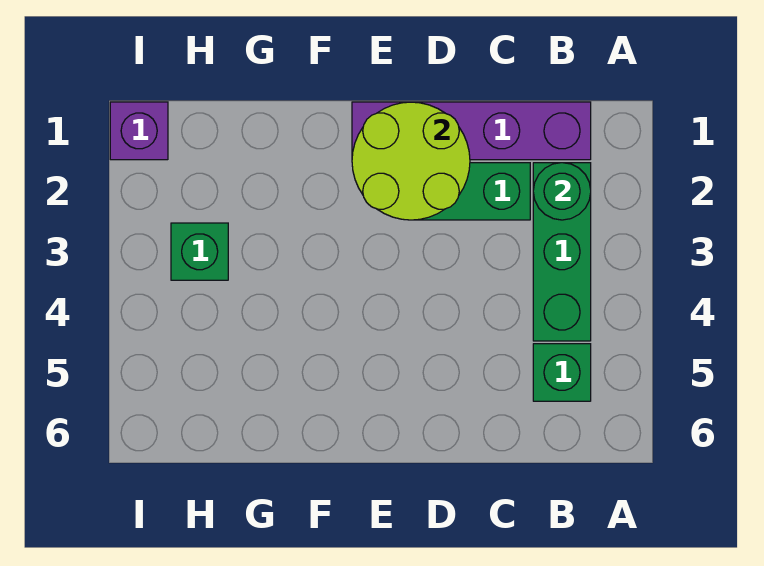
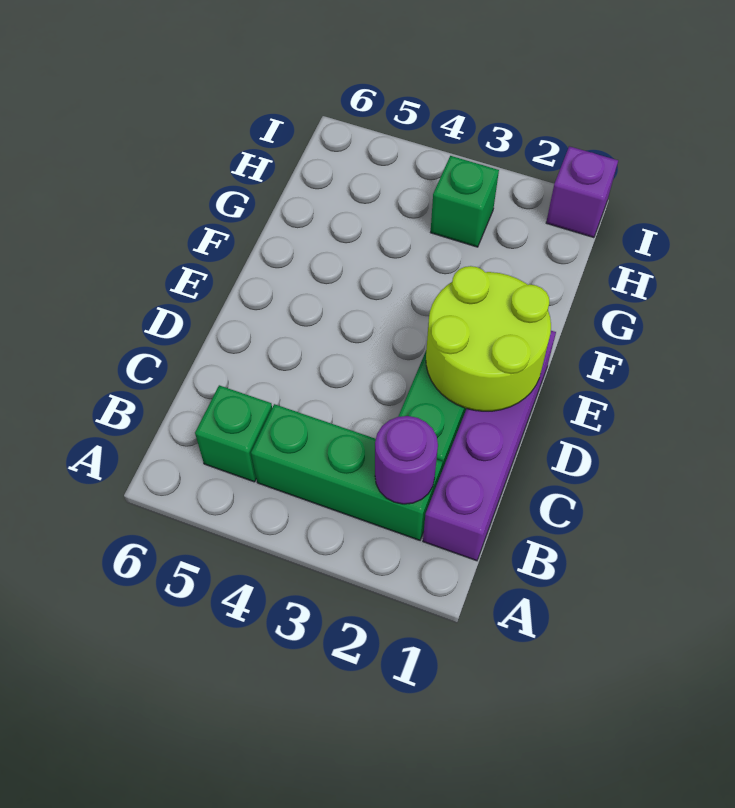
green 1x1 round brick [533,163,591,220] -> purple 1x1 round brick [375,416,438,504]

